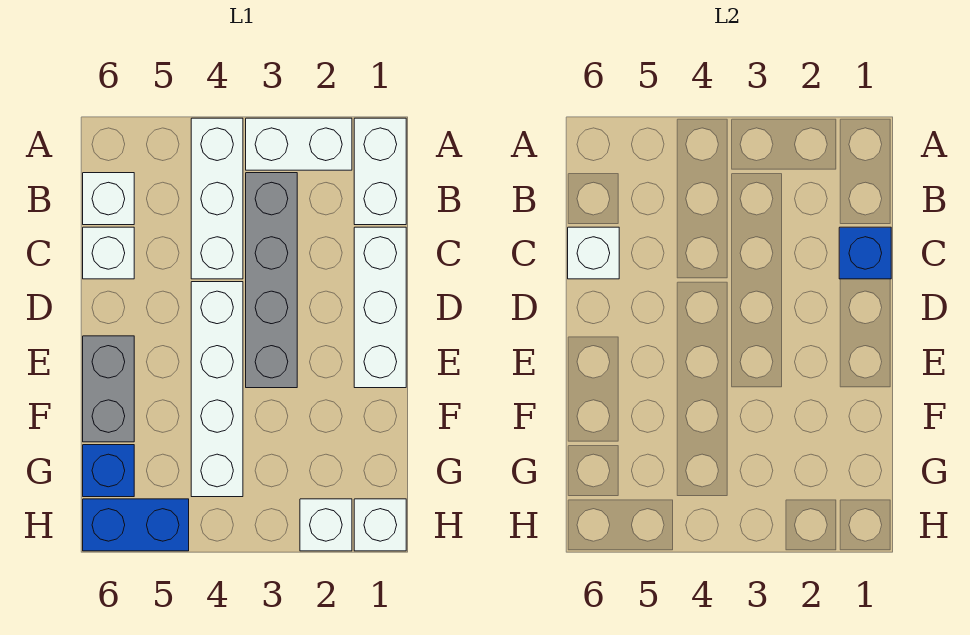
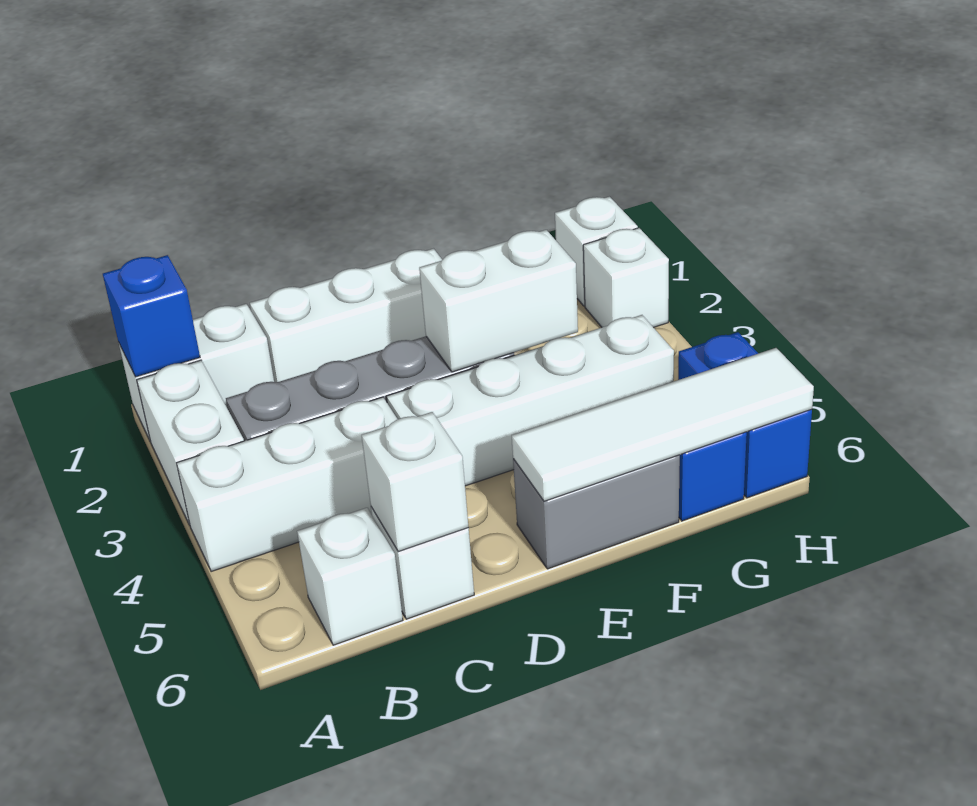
blue 1x1 brick [839,227,891,279] -> blue 1x1 brick moved to [103,255,200,377]
none -> white 1x2 brick [419,230,578,372]
none -> white 1x4 tile [512,348,814,501]

